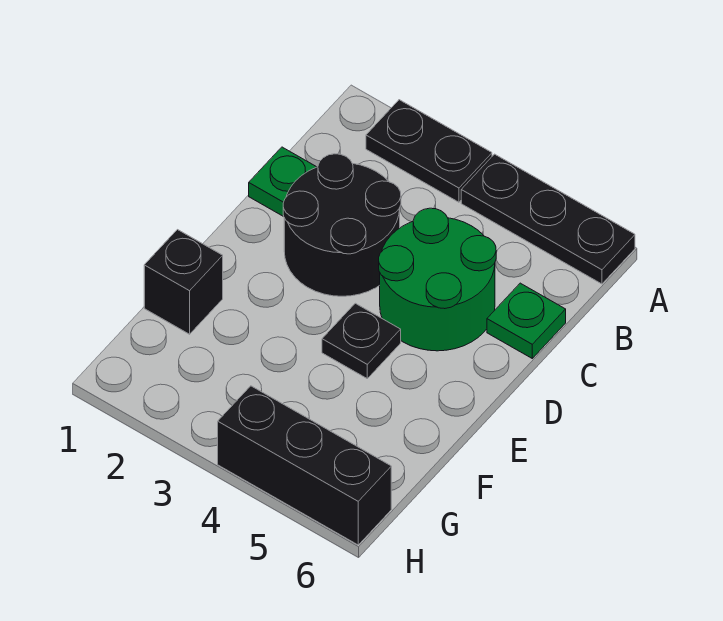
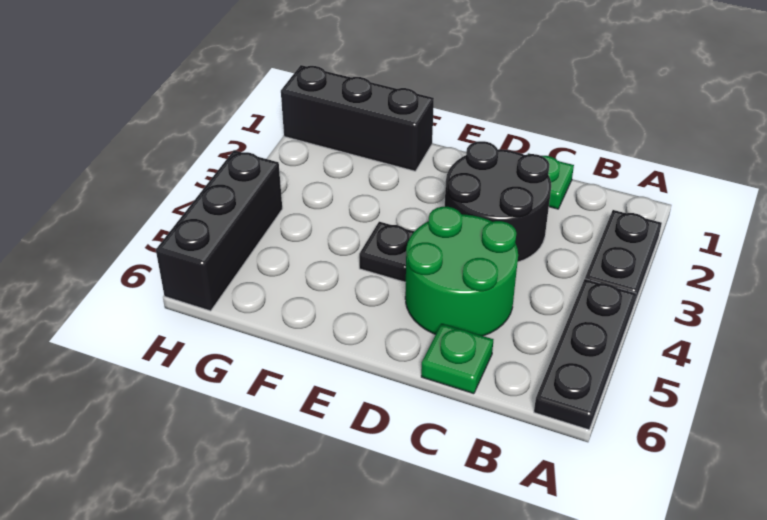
black 1x1 brick [144,230,223,334] -> black 1x3 brick [281,65,434,171]

